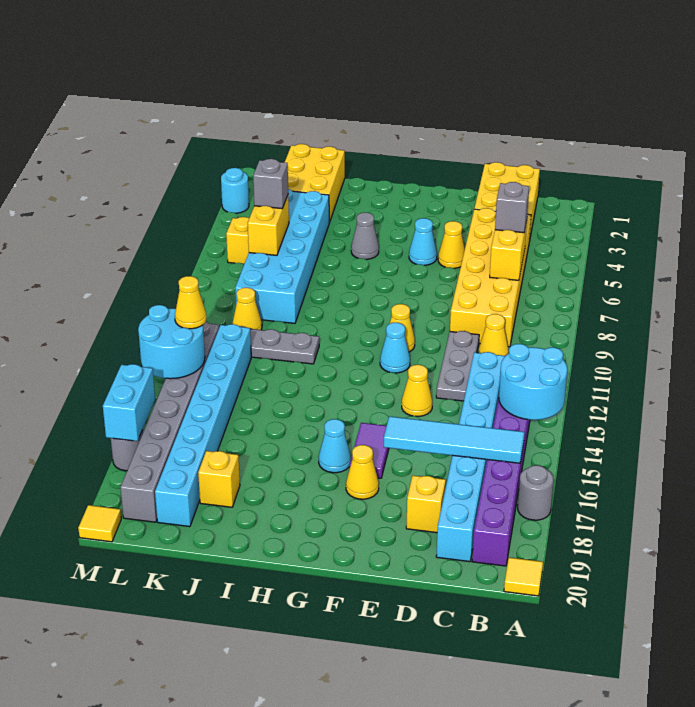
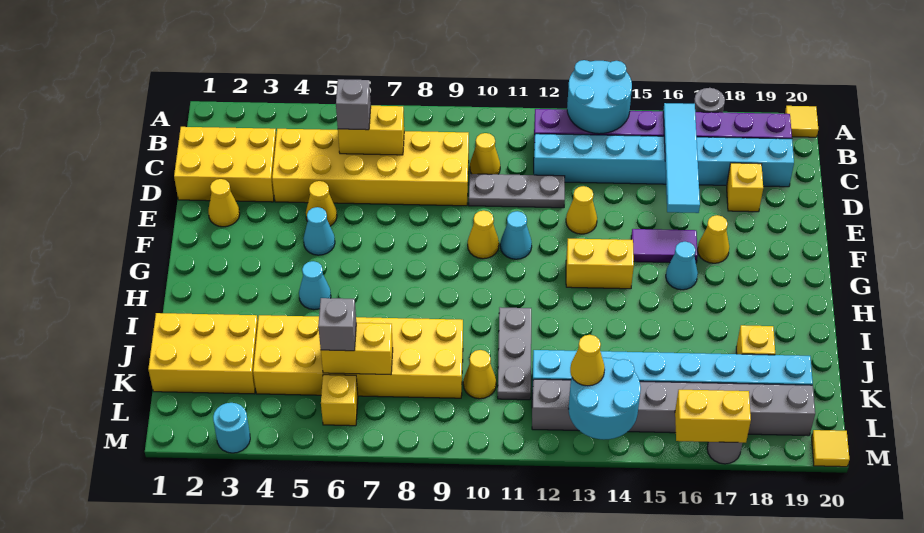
none -> yellow 1x1 cone [208,179,240,227]
none -> yellow 1x2 brick [566,239,634,289]
grey 1x1 cone [351,212,379,259] -> cyan 1x1 cone [299,261,331,310]
cyan 2x6 brick [235,189,329,323] -> yellow 2x6 brick [253,315,463,398]
cyan 1x2 brick [103,364,155,441] -> yellow 1x2 brick [675,390,751,443]

